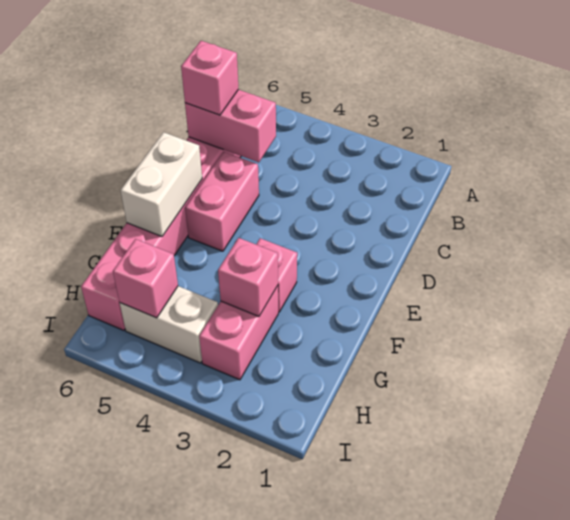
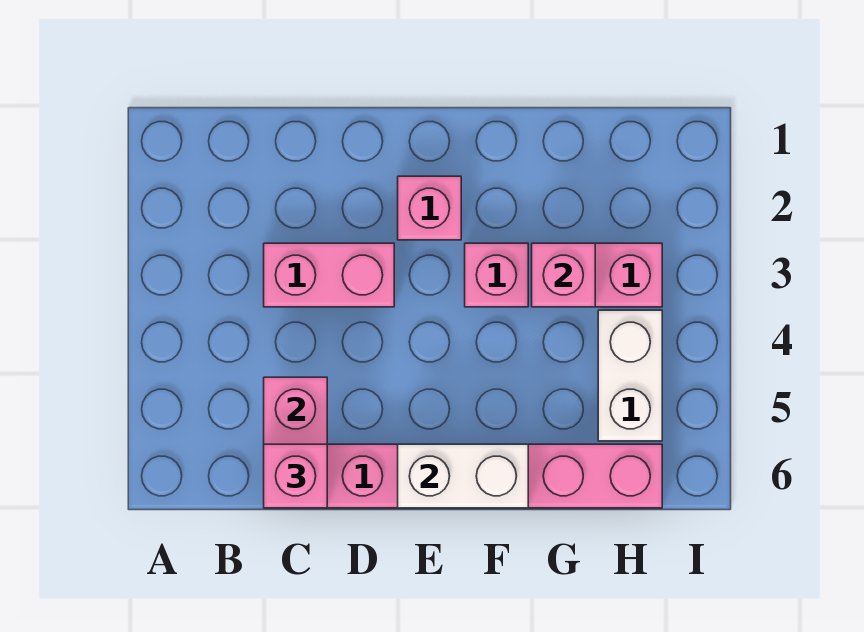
pink 1x2 brick [185,152,259,251] -> pink 1x2 brick moved to [264,243,394,307]
pink 1x1 brick [113,239,178,318] -> pink 1x1 brick moved to [398,176,461,240]

